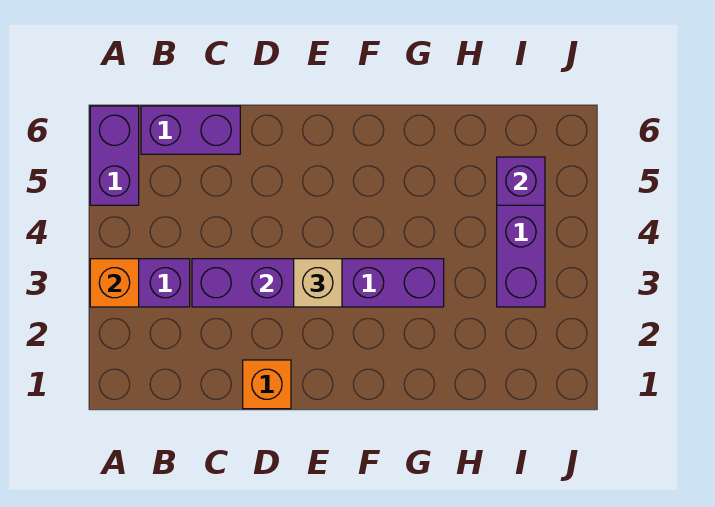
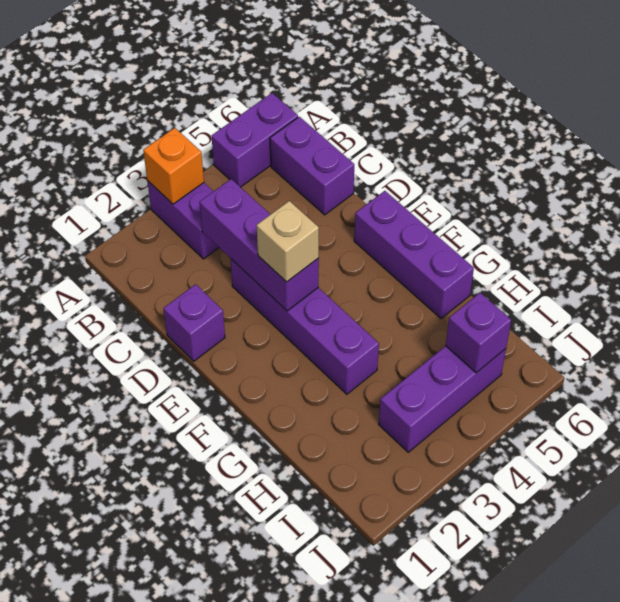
orange 1x1 brick [243,360,291,409] -> purple 1x1 brick [164,284,225,361]
none -> purple 1x3 brick [354,191,474,318]

